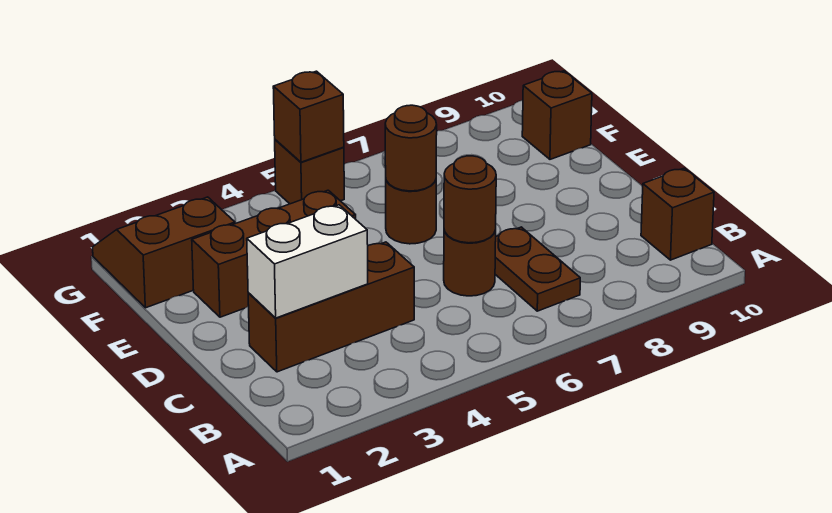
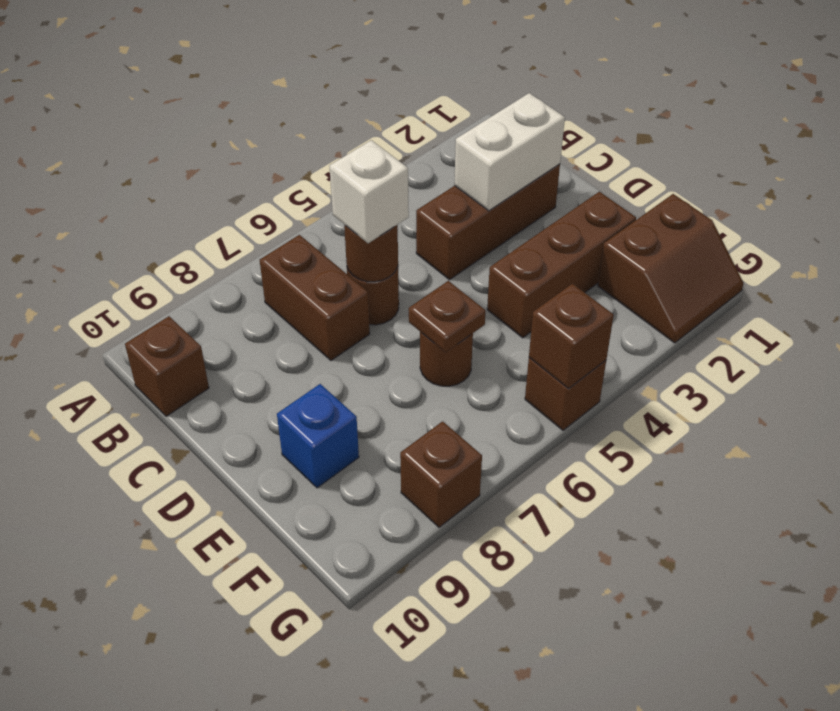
brown 1x2 plate [495,227,580,311] -> brown 1x2 brick [260,235,370,360]
none -> white 1x1 brick [330,140,409,243]
brown 1x1 round brick [385,105,437,191] -> brown 1x1 plate [409,281,486,352]
none -> blue 1x1 brick [277,384,359,488]
brown 1x1 brick [522,71,592,159] -> brown 1x1 brick moved to [400,421,482,527]

